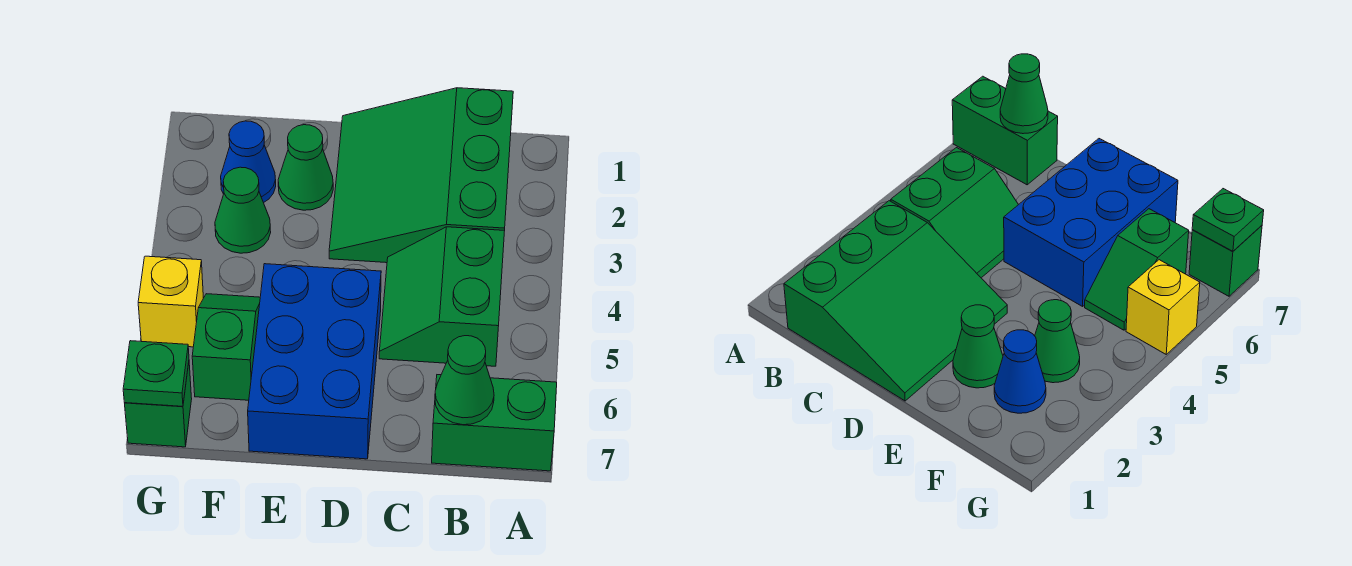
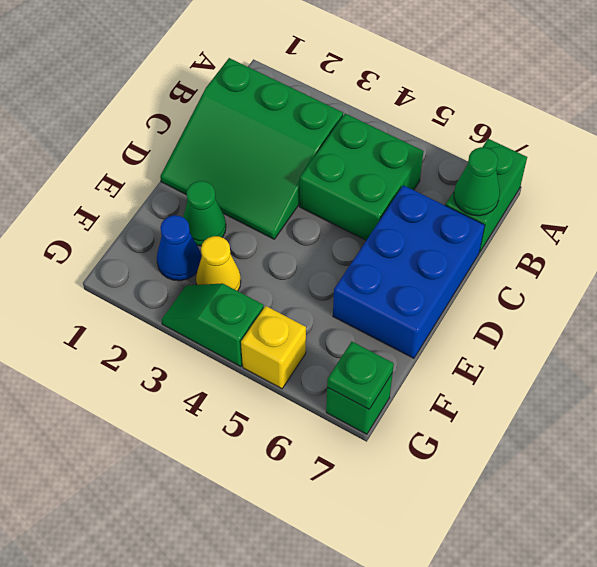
green 2x2 slope [379,227,505,366] -> green 2x2 brick [300,114,423,240]
blue 2x3 brick [248,264,381,459] -> blue 2x3 brick turned to [333,185,485,358]
green 1x1 cone [215,167,271,253] -> yellow 1x1 cone [196,236,241,291]
green 1x2 slope [192,294,260,400] -> green 1x2 slope moved to [162,283,264,367]

